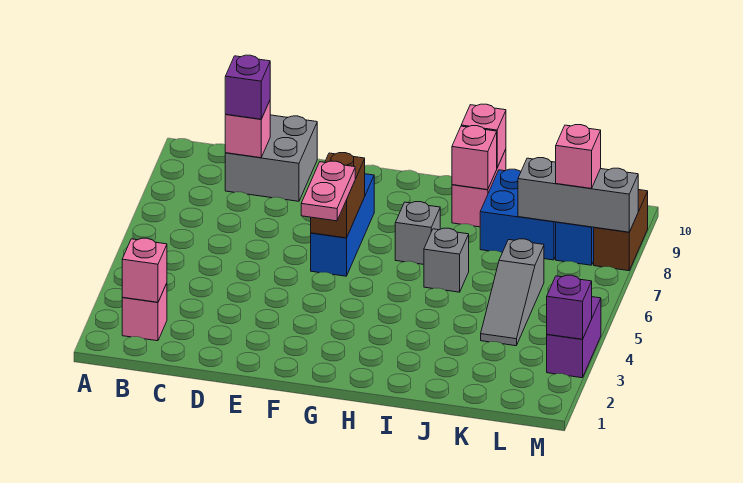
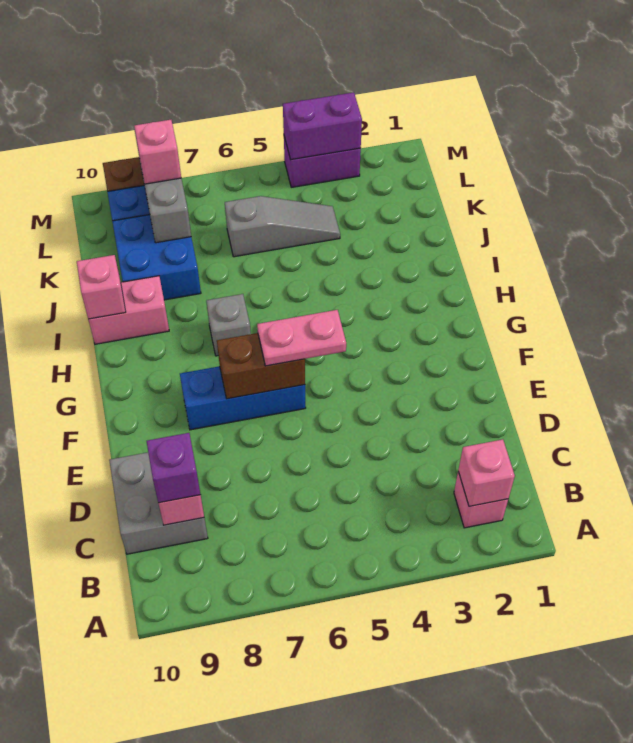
grey 1x1 brick [424,228,469,292] -> none
pink 1x1 brick [452,126,497,190] -> none
purple 1x1 brick [547,275,592,339] -> purple 1x2 brick [283,92,362,160]

